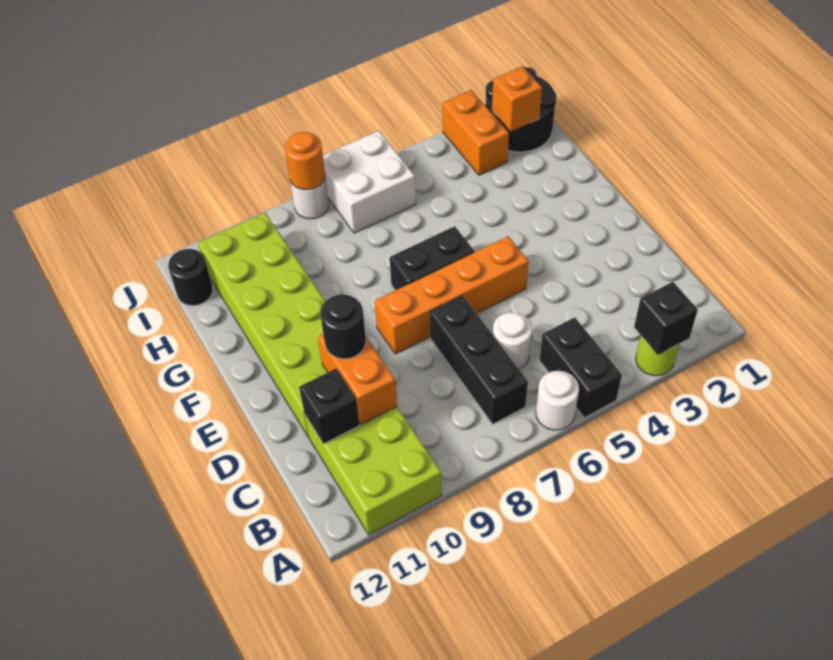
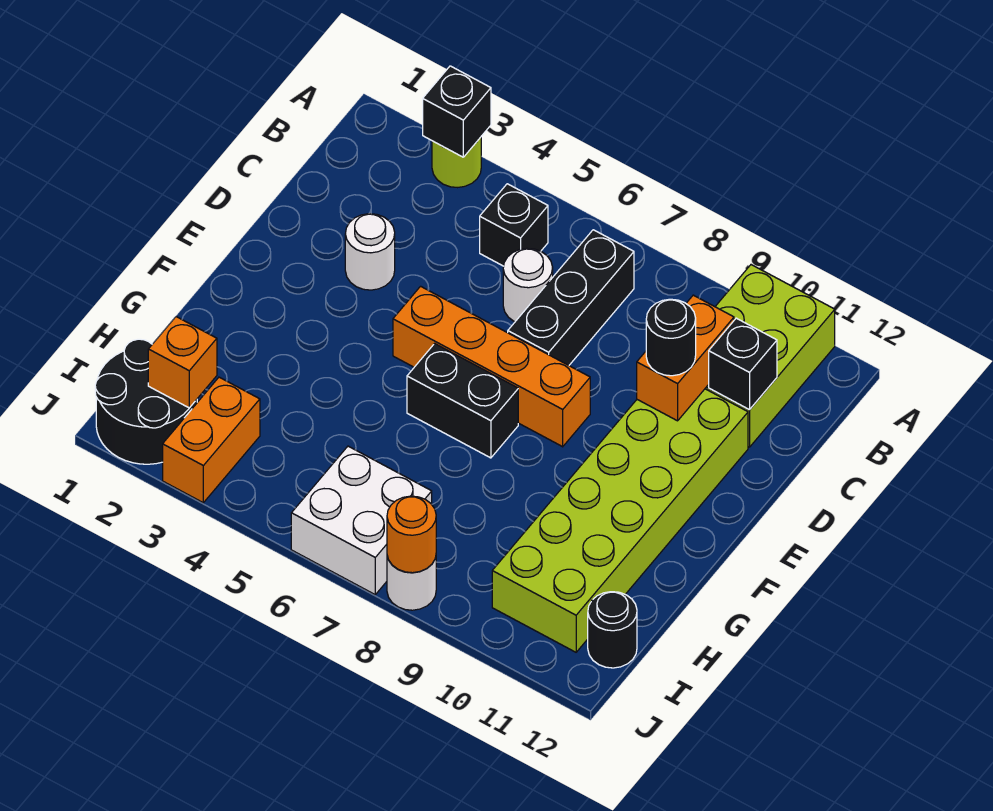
black 1x2 brick [540,317,622,418] -> black 1x1 brick [480,184,548,266]
white 1x1 round brick [536,371,579,430] -> white 1x1 round brick moved to [345,214,395,290]

